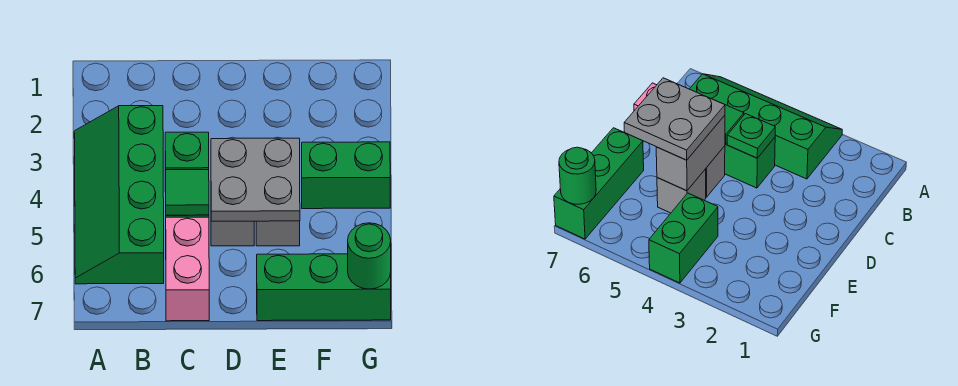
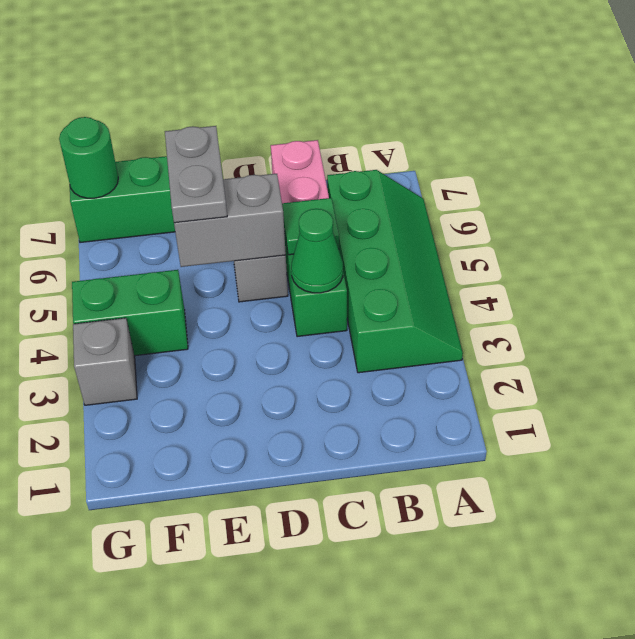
green 1x1 plate [165,132,209,170] -> green 1x1 cone [291,209,343,293]
grey 2x2 plate [211,138,300,221] -> grey 1x2 plate [165,126,227,223]
grey 1x1 brick [256,221,300,246] -> grey 1x1 brick moved to [73,318,137,405]

